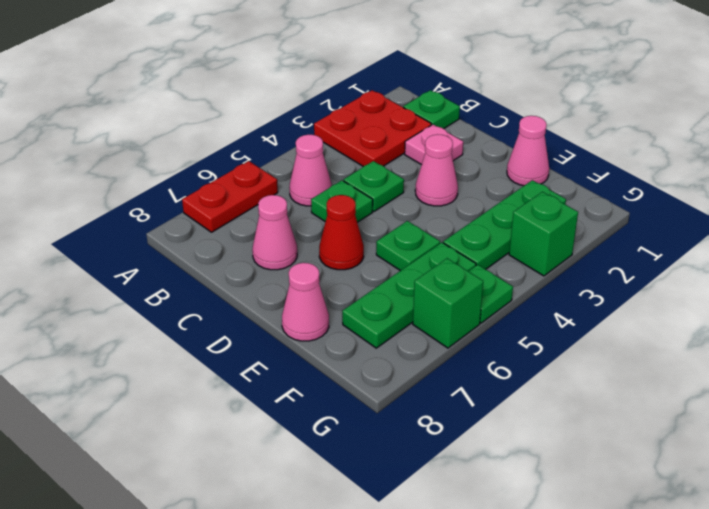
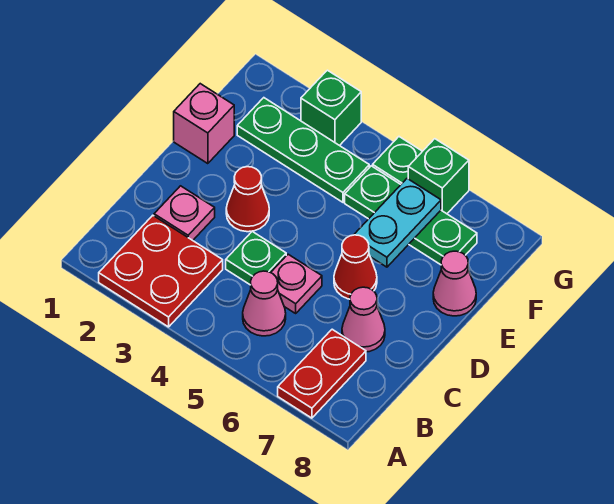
red 1x2 plate [182,161,278,232] -> red 1x2 plate turned to [278,329,366,418]
green 1x1 plate [403,90,460,129] -> none
green 1x1 plate [311,180,373,222] -> pink 1x1 plate [271,254,322,313]
pink 1x1 cone [415,134,458,206] -> red 1x1 cone [226,167,269,232]
pink 1x1 cone [507,116,549,186] -> pink 1x1 brick [174,84,234,164]
green 1x1 plate [376,221,440,271] -> none
none -> cyan 1x2 plate [354,179,441,267]

